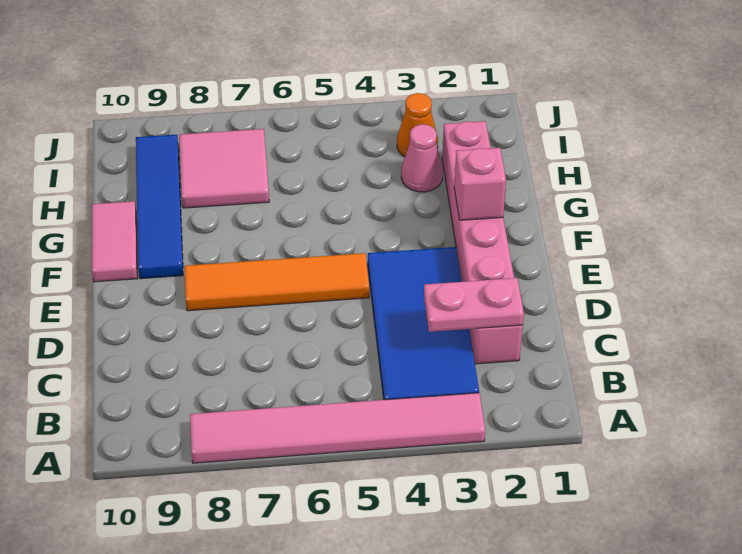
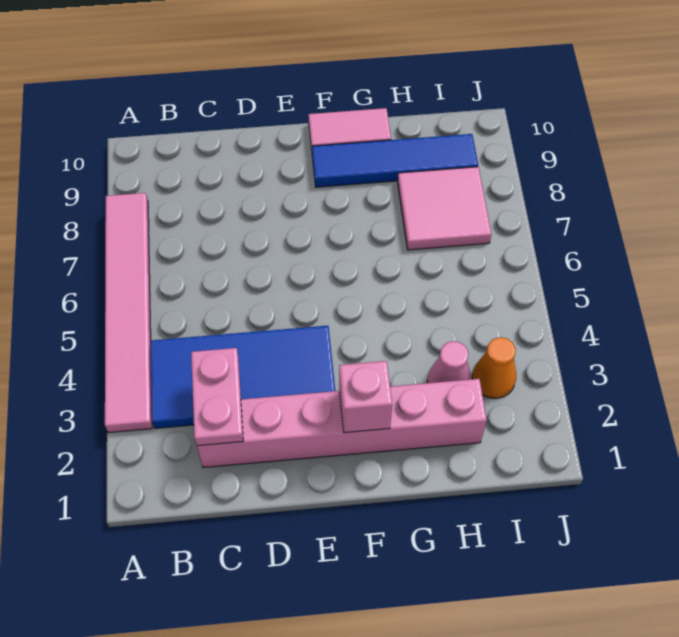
orange 1x4 tile [184,253,369,311] -> none

